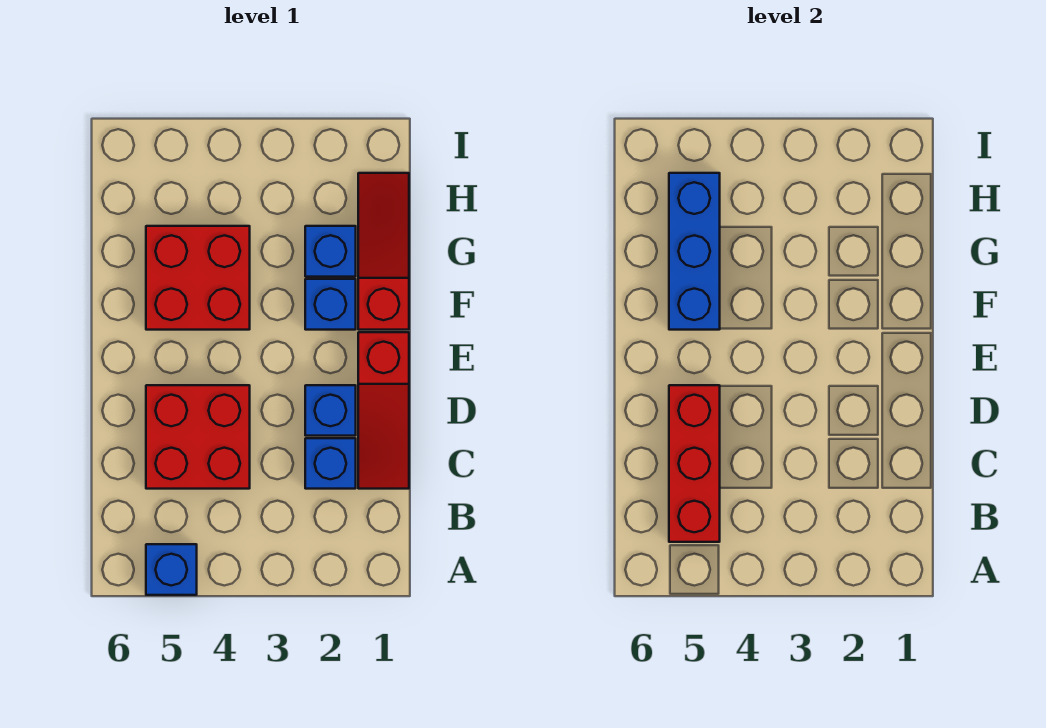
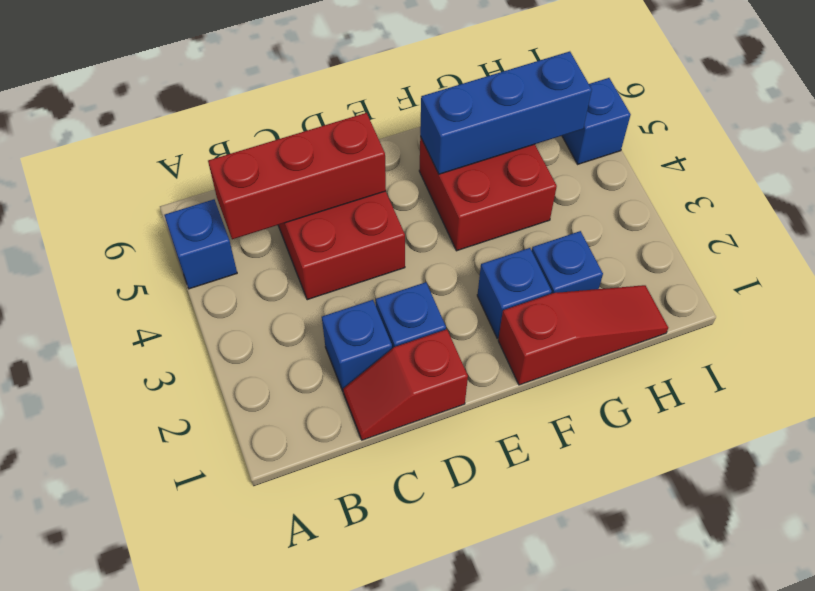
red 1x3 slope [358,332,409,489] -> red 1x2 slope [343,329,468,440]
none -> blue 1x1 brick [562,78,631,164]

